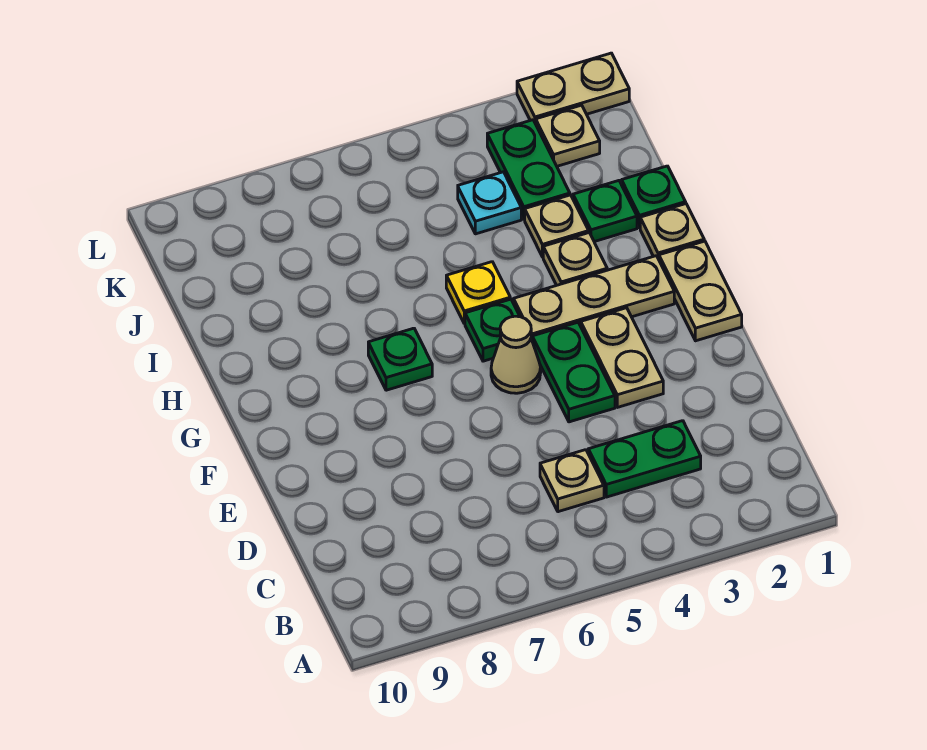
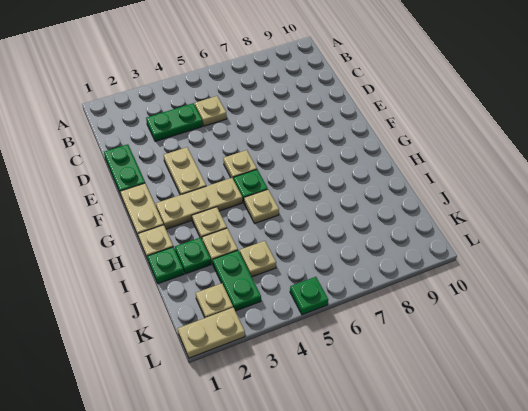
green 1x2 plate [532,322,615,422] -> green 1x2 plate moved to [104,144,145,195]
tan 1x1 cone [491,316,541,393] -> tan 1x1 plate [223,150,257,180]
green 1x1 plate [368,328,432,390] -> green 1x1 plate moved to [290,277,328,315]
yellow 1x1 plate [446,262,510,324] -> tan 1x1 plate [244,190,279,223]
cyan 1x1 plate [458,172,521,234] -> tan 1x1 plate [240,241,276,277]

